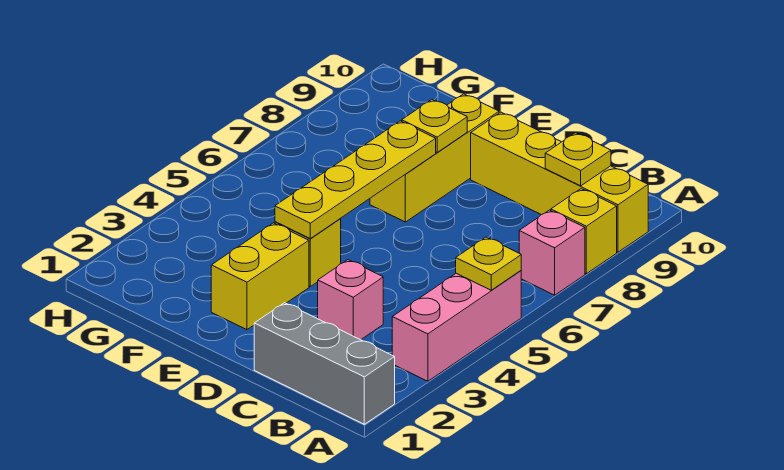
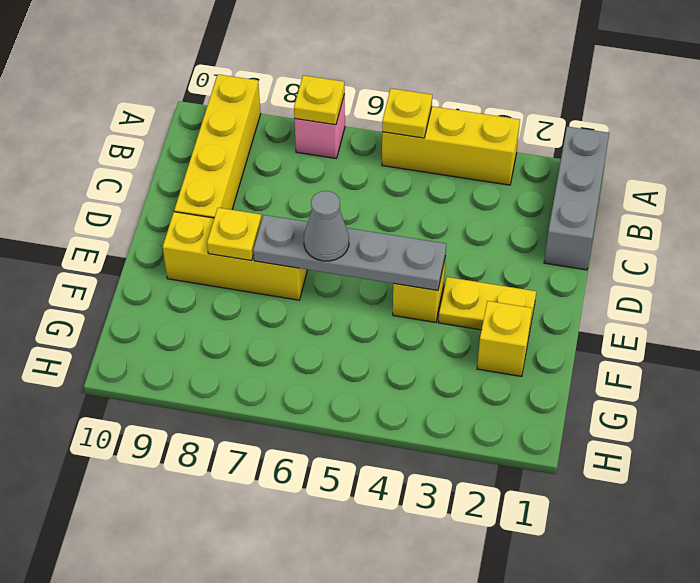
pink 1x3 brick [392,271,521,381] -> yellow 1x3 brick [382,106,520,185]
yellow 1x1 brick [551,189,617,274] -> yellow 1x1 brick moved to [477,301,532,376]
yellow 1x1 plate [545,133,611,186] -> yellow 1x1 plate moved to [294,75,345,125]
pink 1x1 brick [318,260,383,340] -> none
yellow 1x2 brick [211,223,309,330] -> yellow 1x2 plate [438,277,536,333]
yellow 1x4 plate [275,121,436,239] -> grey 1x4 plate [253,215,446,291]
none -> grey 1x1 cone [304,191,349,261]

